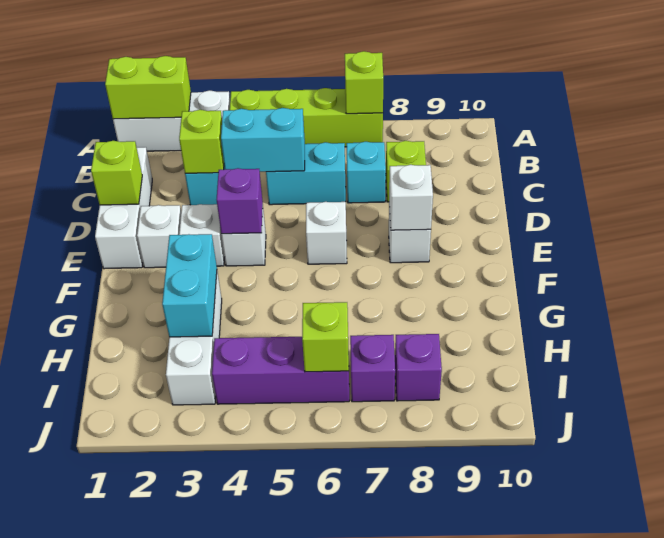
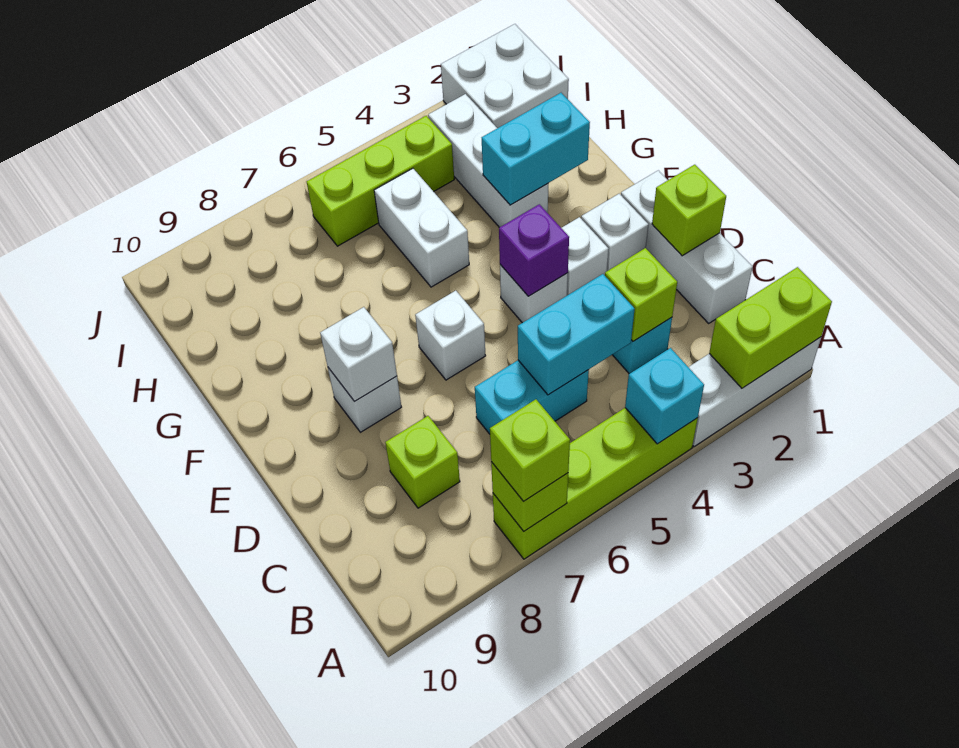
cyan 1x1 brick [346,142,386,203] -> cyan 1x1 brick moved to [625,348,704,444]
cyan 1x2 brick [162,234,217,337] -> cyan 1x2 brick turned to [482,93,590,205]
none -> white 1x2 brick [374,168,469,287]
none -> white 2x2 brick [441,24,569,128]
purple 1x3 brick [212,337,349,404] -> lime 1x3 brick [307,116,454,246]
lime 1x1 brick [302,302,349,372] -> lime 1x1 brick moved to [490,399,570,501]
purple 1x1 brick [350,335,395,402] -> none
purple 1x1 brick [395,334,442,401] -> none

